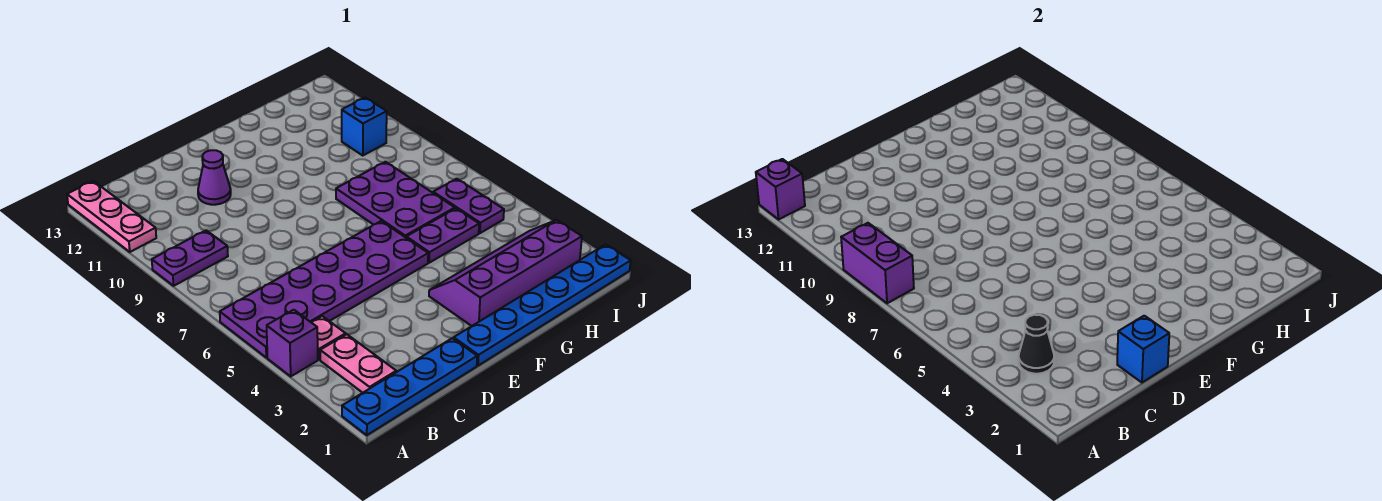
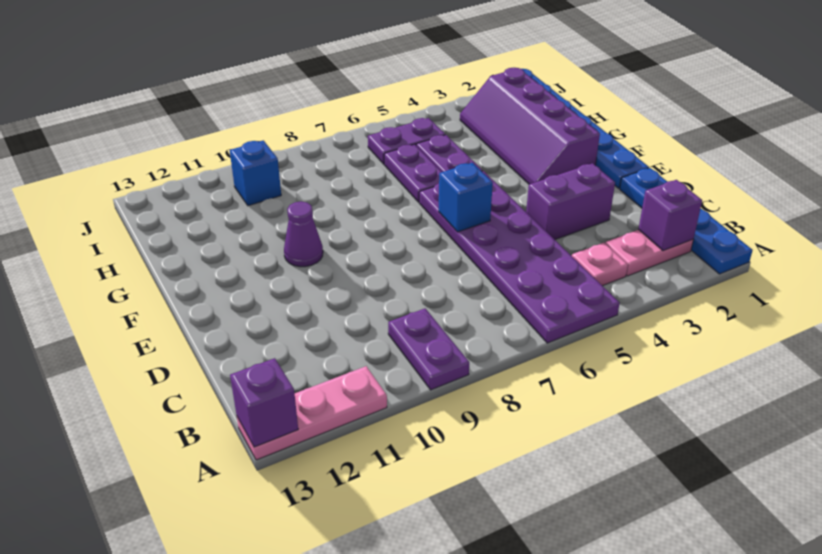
purple 1x1 brick [267,310,318,376] -> purple 1x1 brick moved to [638,180,702,251]
purple 1x2 brick [841,223,914,303] -> purple 1x2 brick moved to [526,163,615,240]
black 1x1 cone [1019,315,1054,374] -> none
blue 1x1 brick [1117,316,1169,382] -> blue 1x1 brick moved to [439,163,493,232]
purple 1x1 cone [198,150,231,205] -> purple 1x1 cone moved to [284,202,323,267]
purple 2x3 plate [336,162,455,237] -> purple 1x2 plate [384,144,442,202]

